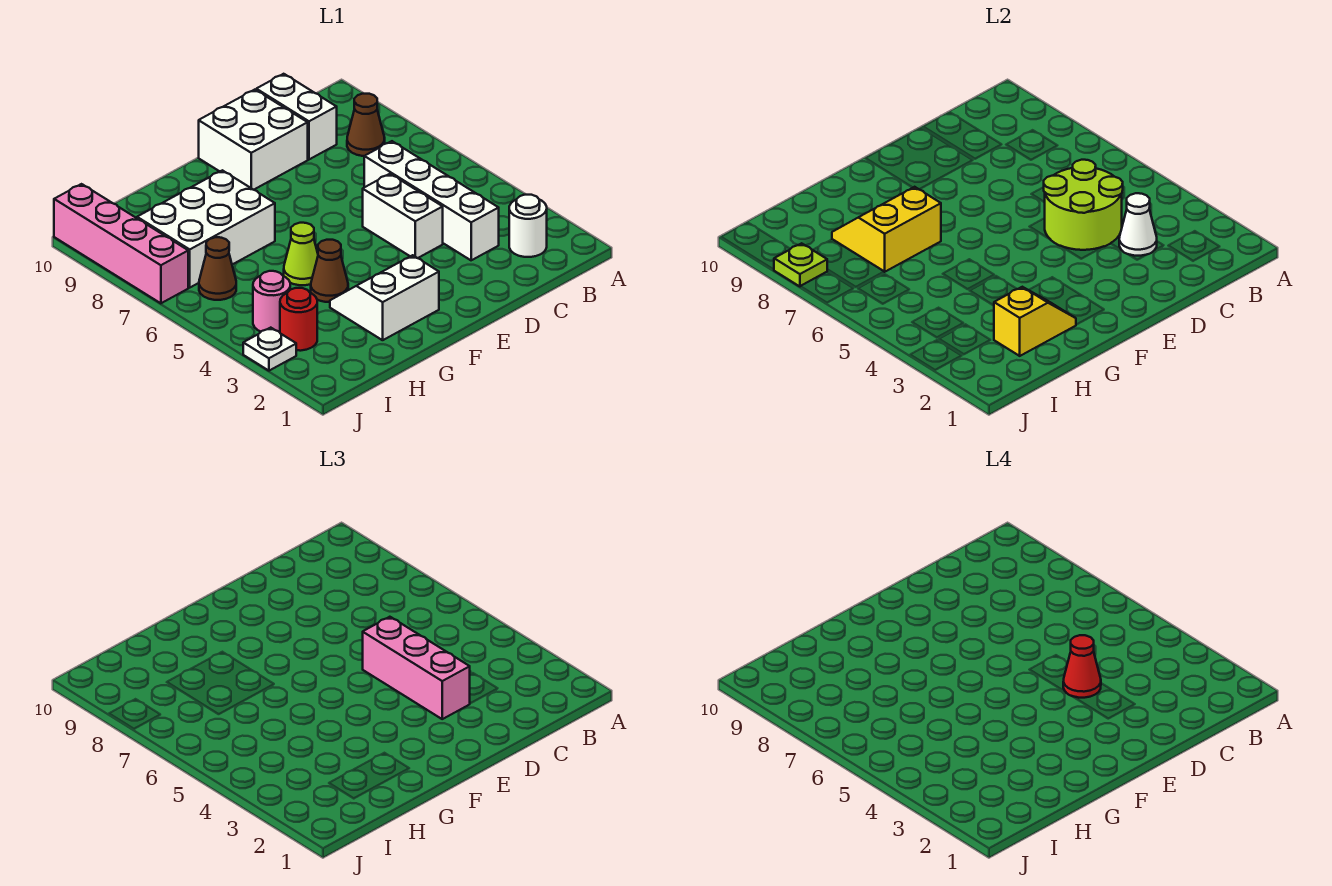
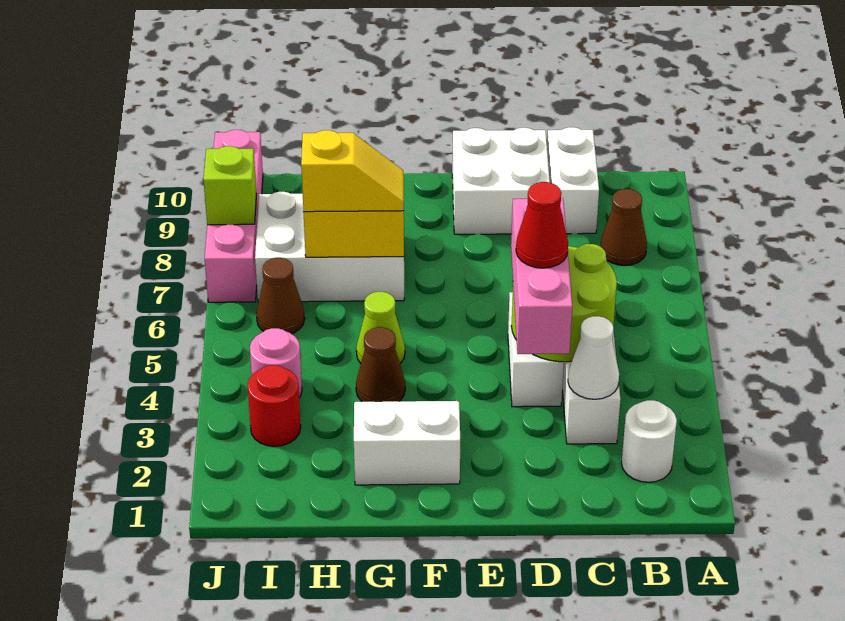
yellow 1x2 slope [994,287,1076,356] -> yellow 1x2 slope moved to [301,130,404,212]
white 1x1 plate [243,328,296,371] -> none
lime 1x1 plate [774,243,827,286] -> lime 1x1 brick [204,146,257,225]

